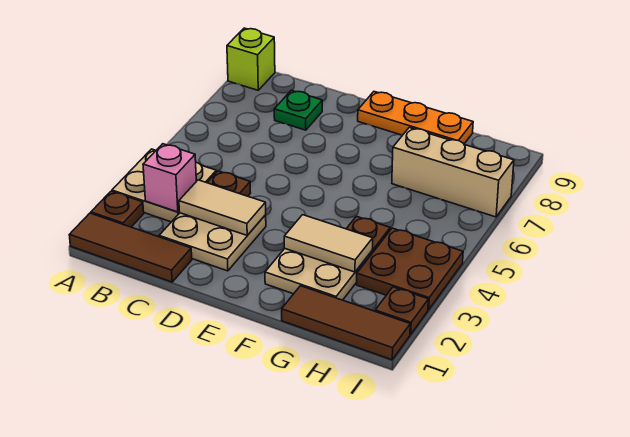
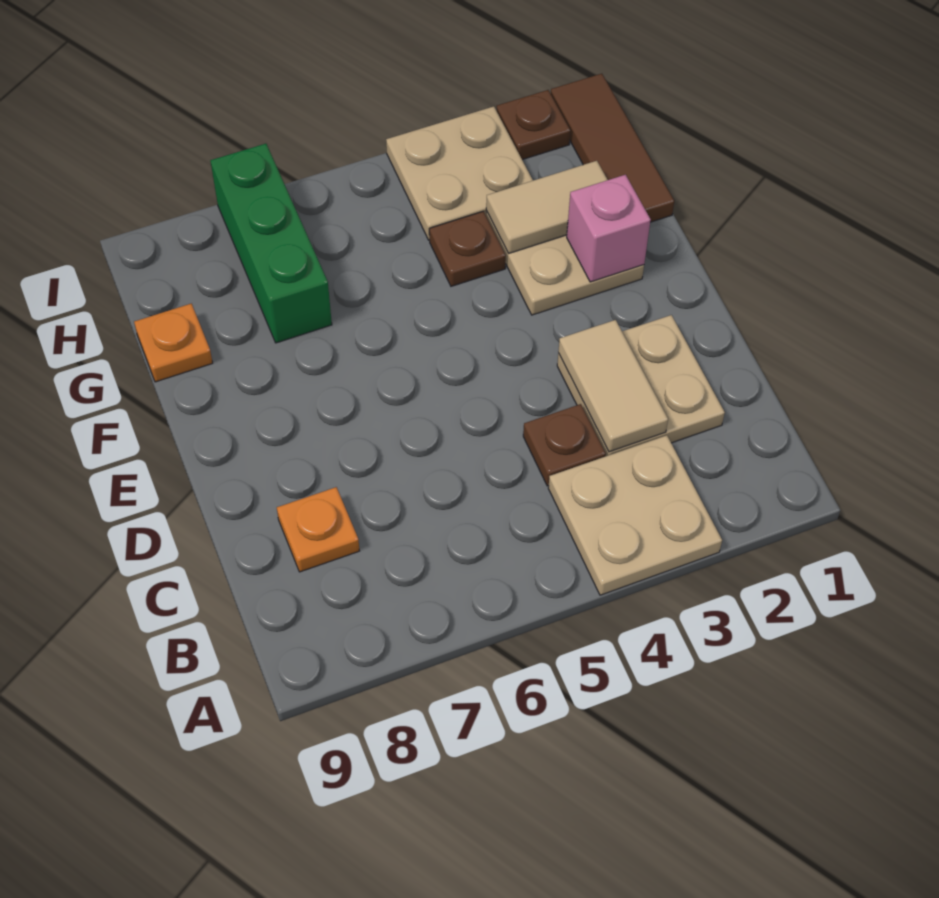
brown 1x3 tile [69,213,192,282] -> none
brown 1x1 plate [91,191,144,227] -> none
lime 1x1 brick [227,28,275,90] -> none
pink 1x1 brick [143,144,196,212] -> pink 1x1 brick moved to [567,175,651,282]
green 1x1 plate [274,90,322,130] -> orange 1x1 plate [277,487,359,572]
orange 1x3 plate [358,92,473,144] -> orange 1x1 plate [134,304,213,382]
tan 1x2 tile [284,215,373,272] -> tan 1x2 tile turned to [486,161,607,253]
tan 1x3 brick [392,128,514,217] -> green 1x3 brick [210,144,332,343]
brown 2x2 plate [357,228,463,310] -> tan 2x2 plate [386,106,533,240]

